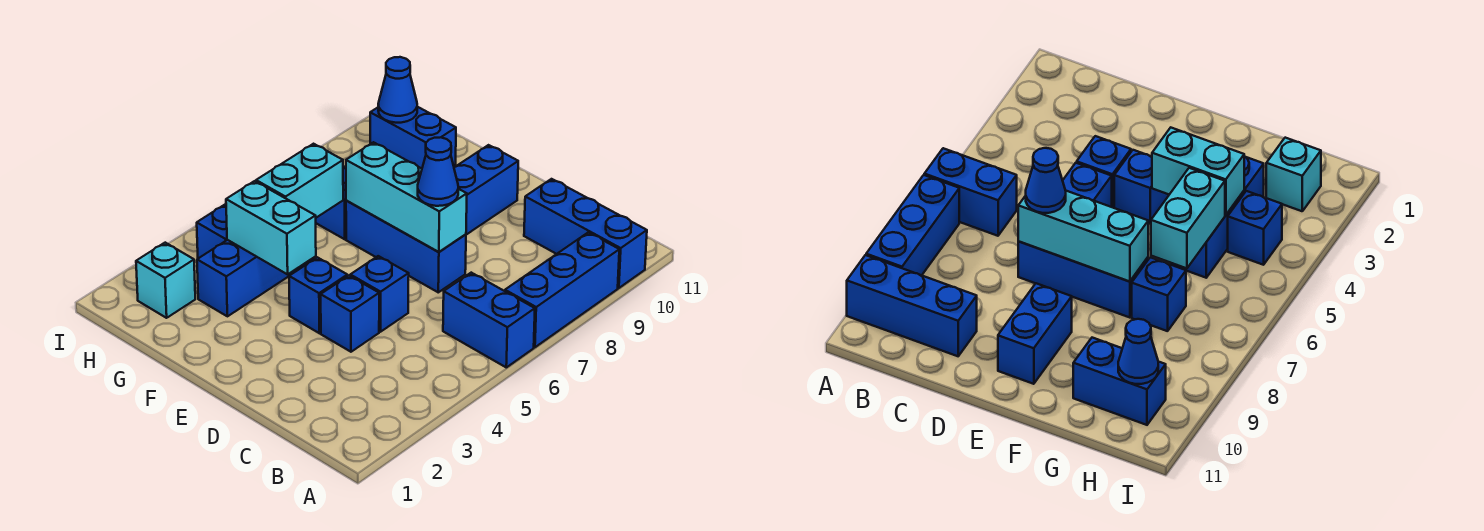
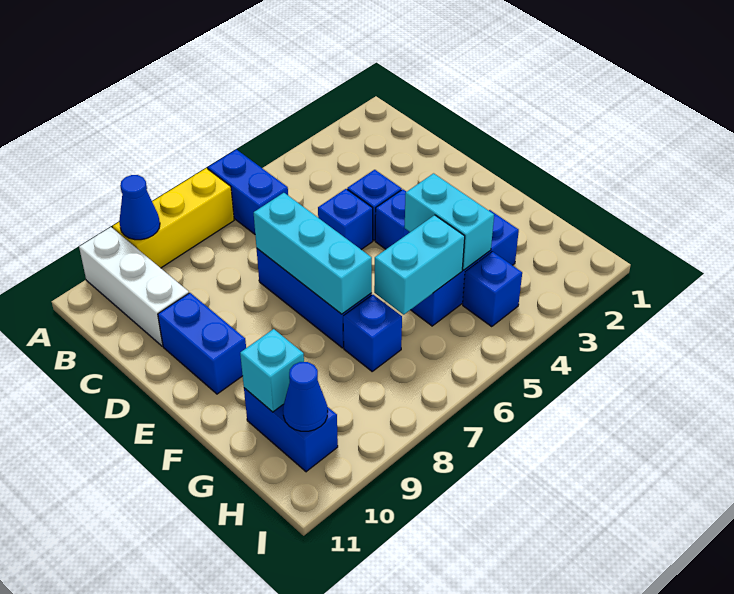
blue 1x3 brick [505,232,619,347] -> yellow 1x3 brick [113,168,234,268]
blue 1x3 brick [524,179,647,288] -> white 1x3 brick [79,227,189,346]
blue 1x1 cone [418,137,458,206] -> blue 1x1 cone moved to [119,175,160,240]
blue 1x2 brick [454,145,518,235] -> blue 1x2 brick turned to [158,293,246,394]
cyan 1x1 brick [136,243,195,318] -> cyan 1x1 brick moved to [240,329,304,412]

